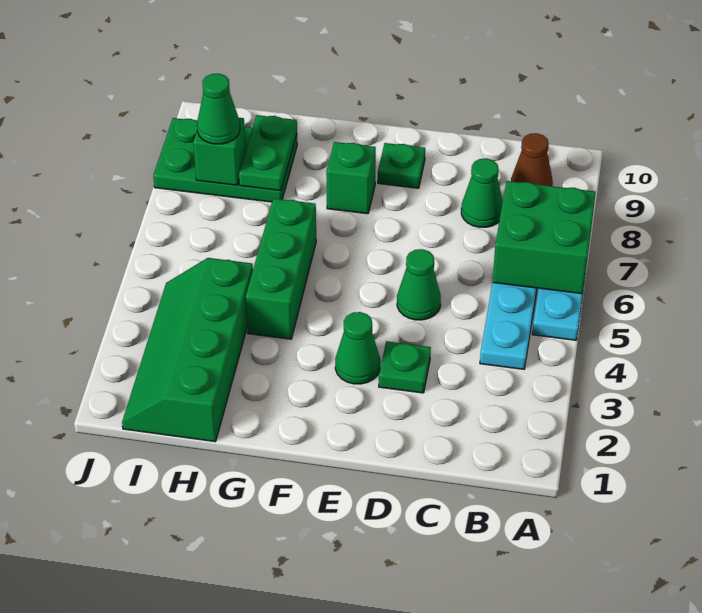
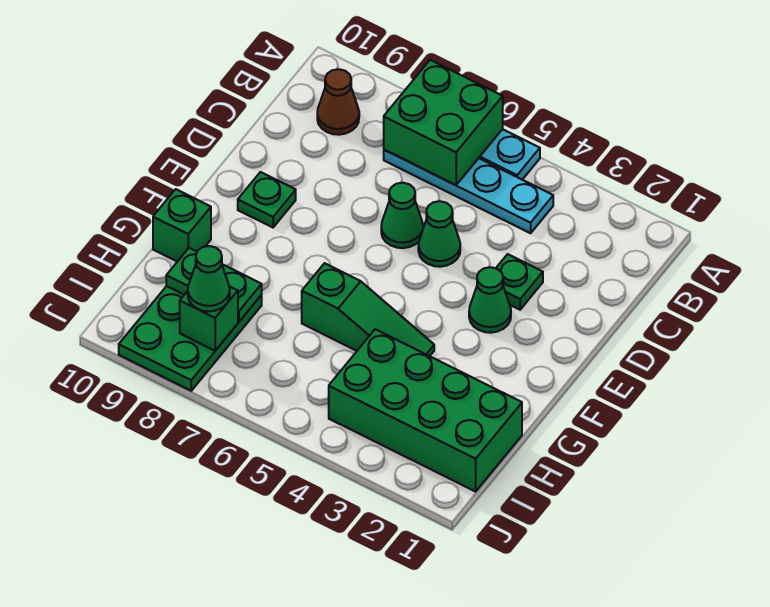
green 1x1 cone [461,159,503,227] -> green 1x1 cone moved to [381,183,423,248]
green 1x1 brick [326,142,376,214] -> green 1x1 brick moved to [153,189,211,262]
green 1x3 brick [246,198,316,339] -> green 1x3 slope [302,263,434,356]
green 2x4 slope [122,258,253,442] -> green 2x4 brick [329,329,522,492]

